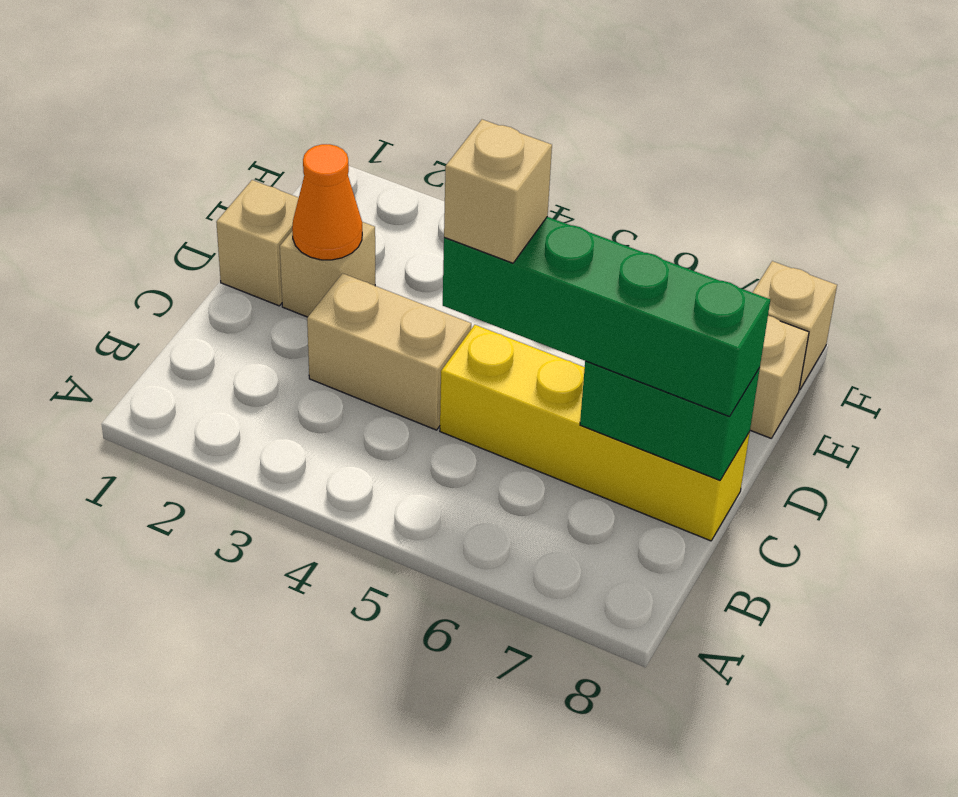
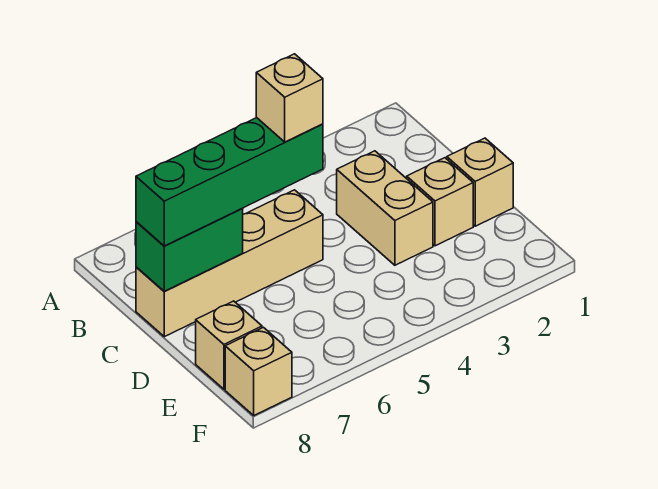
tan 1x2 brick [307,273,471,430] -> tan 1x2 brick turned to [337,151,433,265]
yellow 1x4 brick [440,325,750,541] -> tan 1x4 brick [136,190,323,337]
orange 1x1 cone [292,144,362,260] -> none

